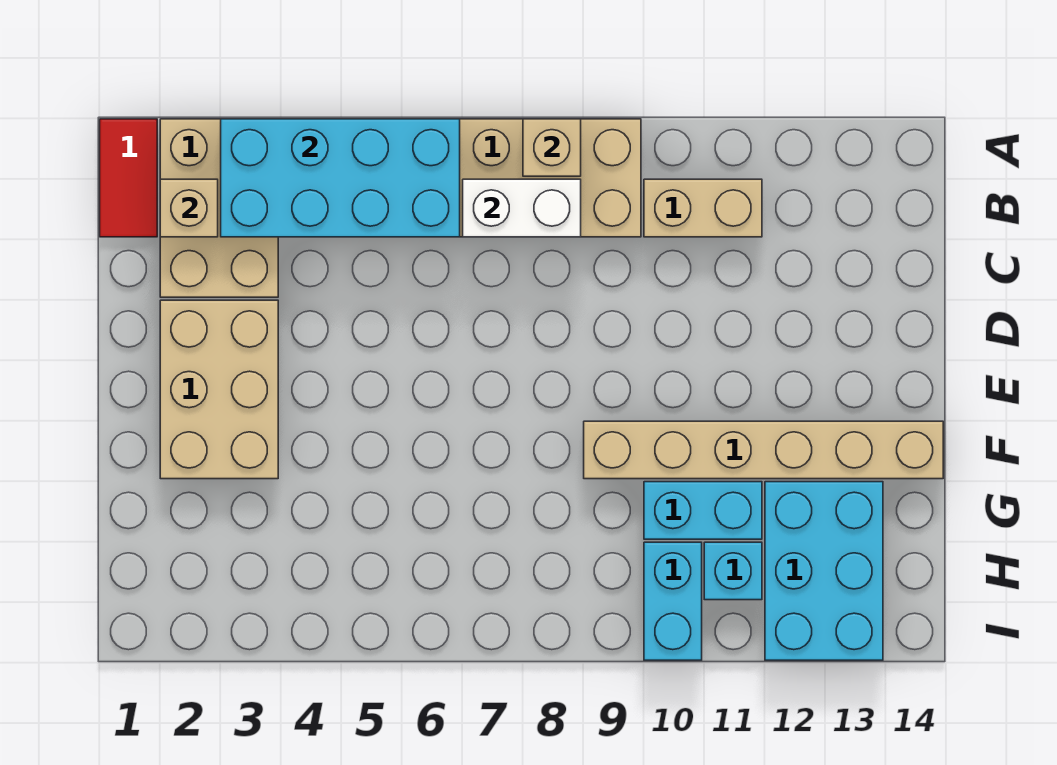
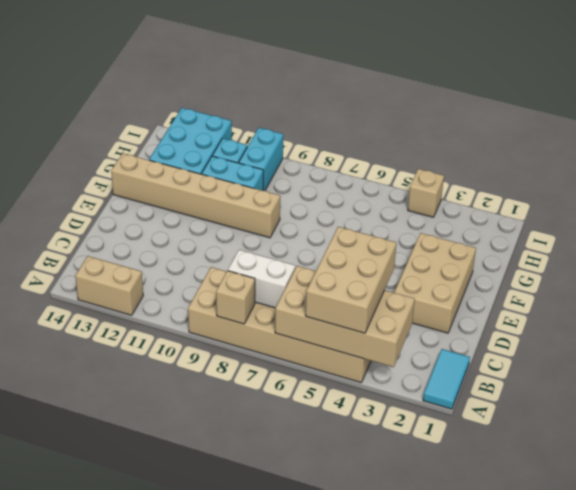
red 1x2 tile [100,119,157,237] -> cyan 1x2 tile [423,349,470,409]
tan 2x3 brick [160,119,278,297] -> tan 2x3 brick moved to [306,227,396,333]
cyan 2x4 brick [221,119,460,237] -> tan 2x4 brick [275,266,415,367]
tan 1x1 brick [160,179,218,237] -> tan 1x1 brick moved to [408,169,444,217]
tan 1x2 brick [644,179,762,237] -> tan 1x2 brick moved to [75,256,143,315]

